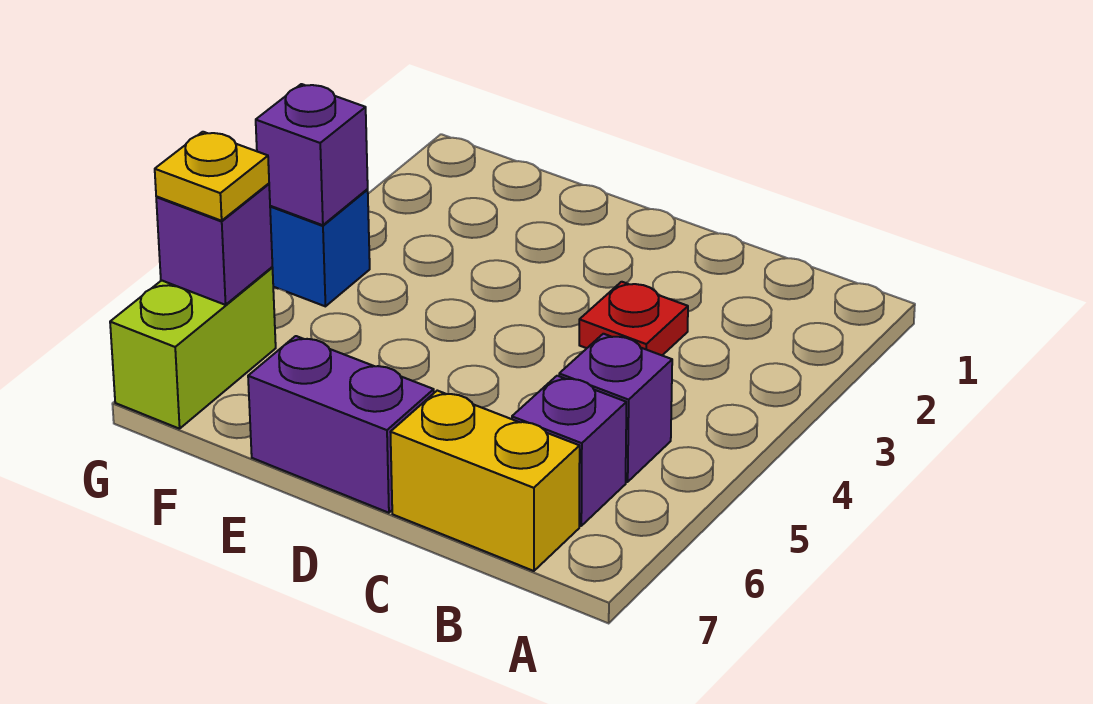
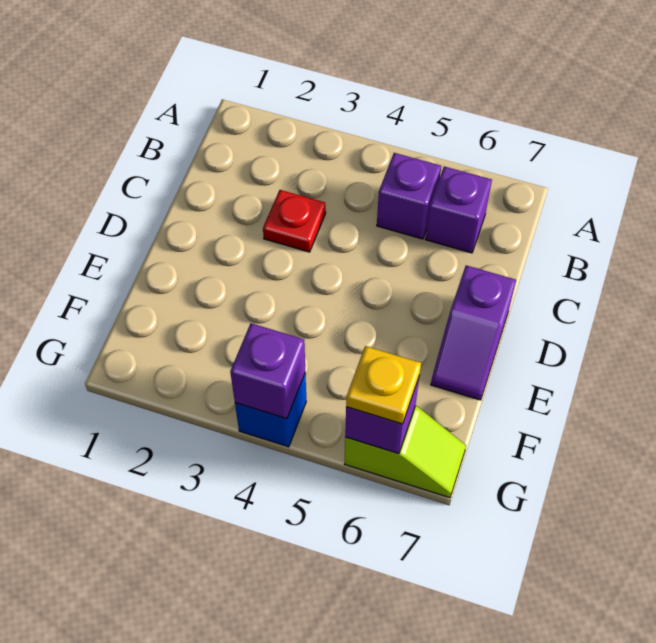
yellow 1x2 brick [391,391,580,571] -> none
purple 1x2 brick [248,336,434,513] -> purple 1x2 slope [431,265,516,400]
lime 1x2 brick [110,267,276,429] -> lime 1x2 slope [345,406,466,498]

